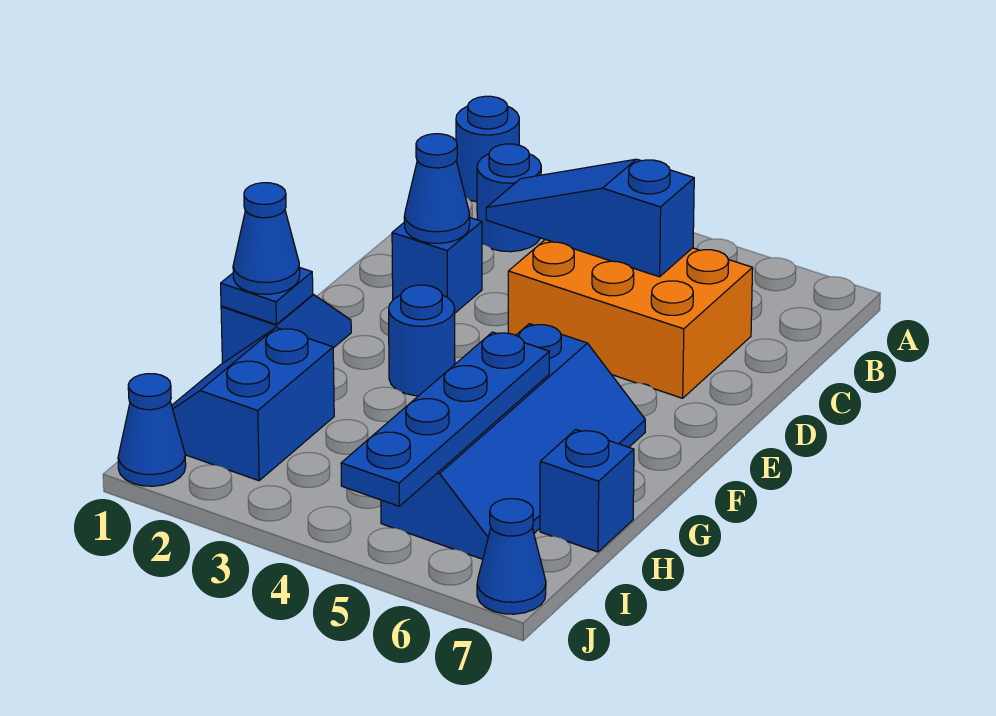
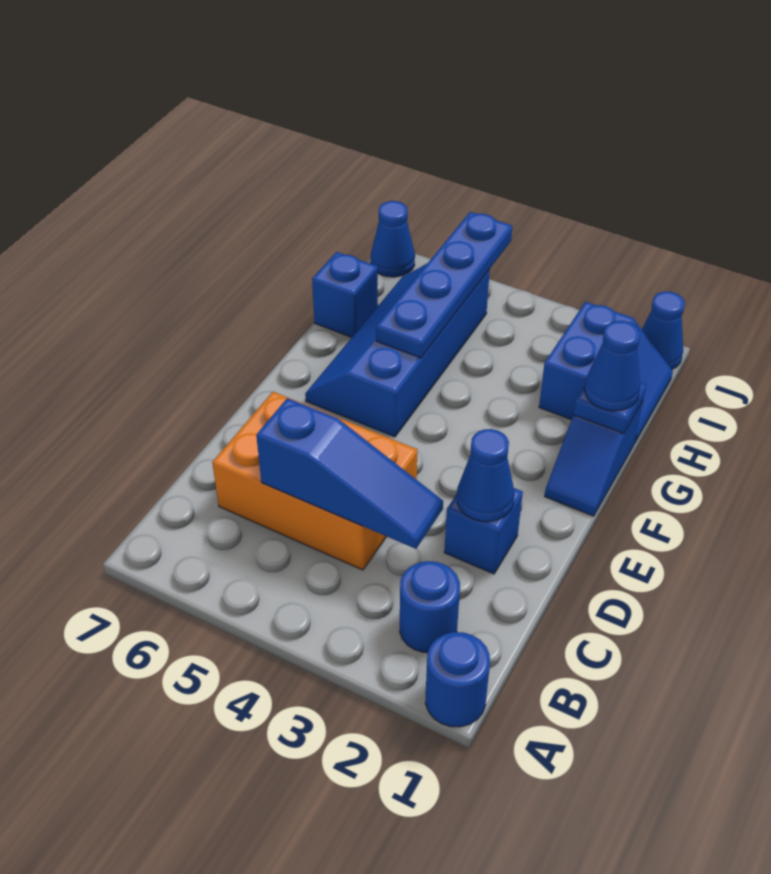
blue 1x1 round brick [389,285,455,396] -> none

